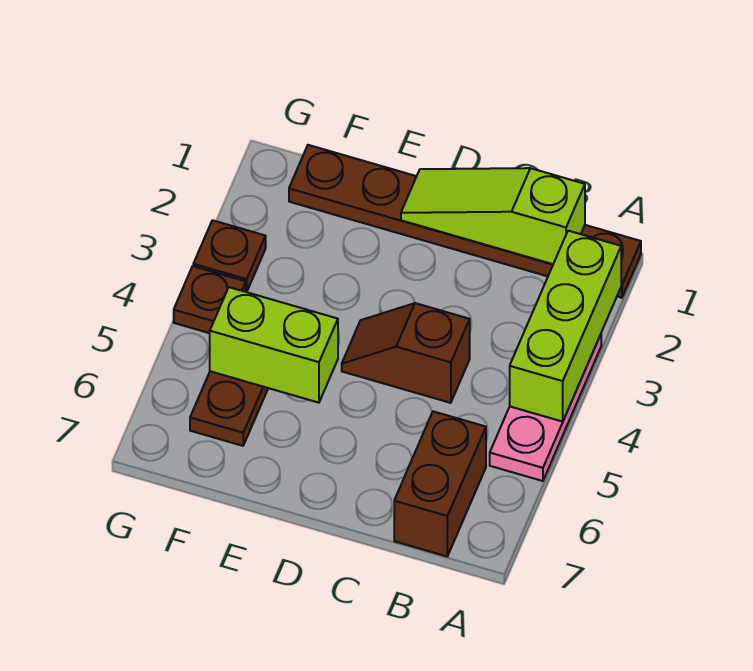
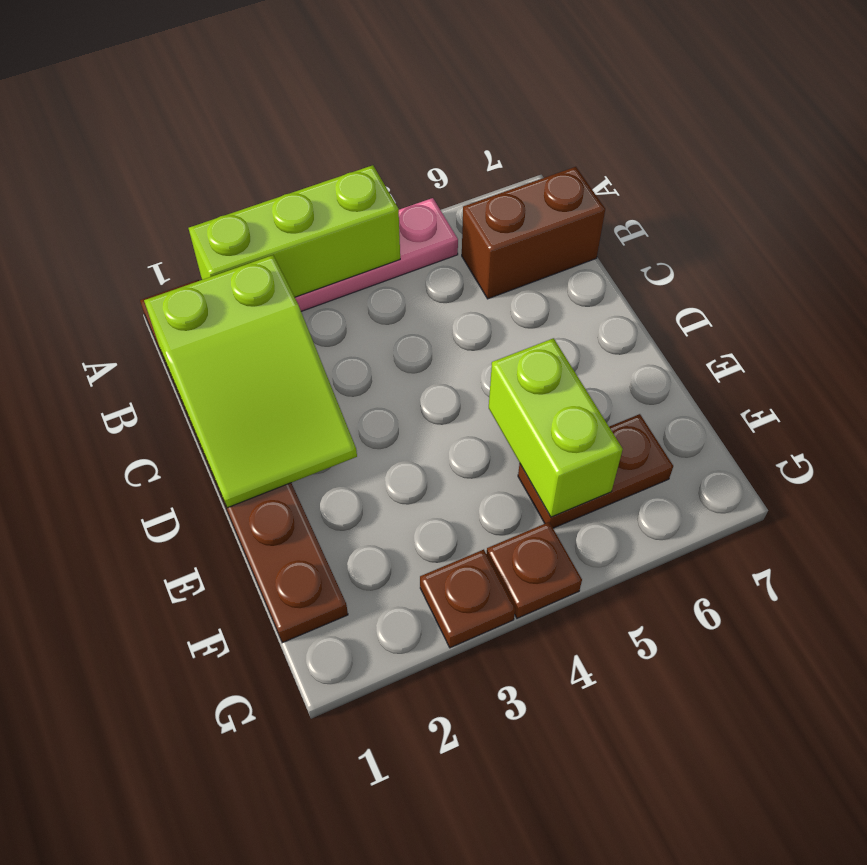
lime 1x3 slope [401,168,585,264] -> lime 2x3 slope [144,255,357,508]
brown 1x2 slope [342,303,470,403] -> none

